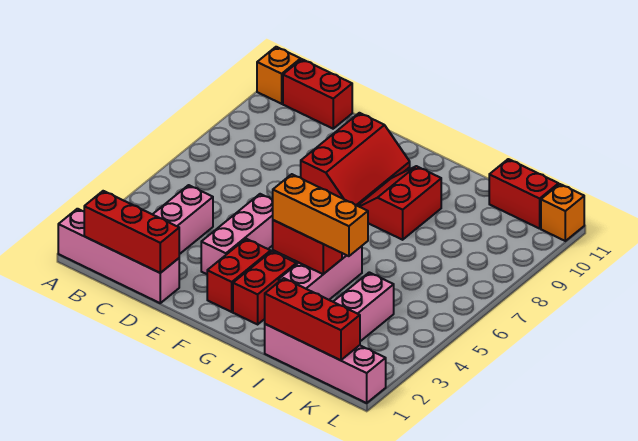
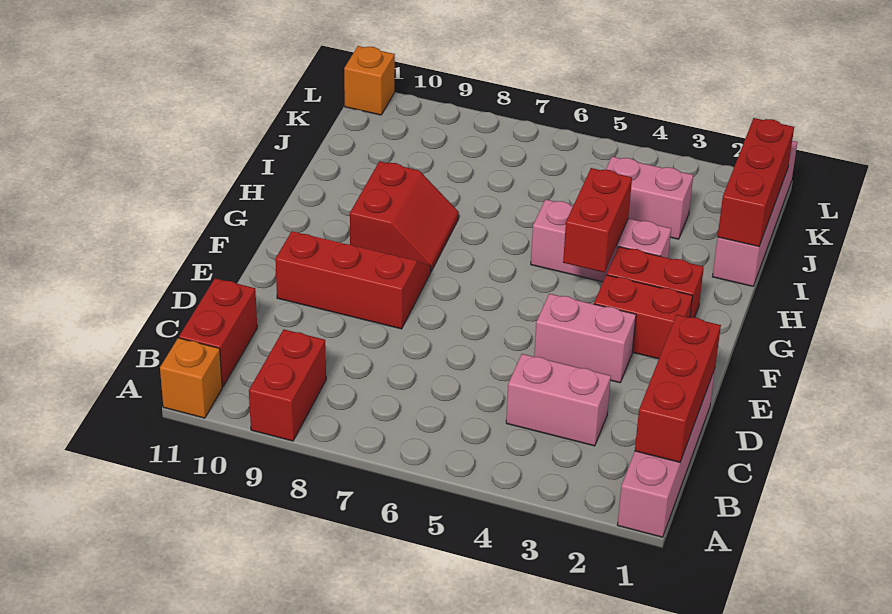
pink 1x3 brick [201,194,273,274] -> pink 1x2 brick [534,294,636,383]
orange 1x3 brick [272,174,368,256] -> none
red 2x2 slope [358,166,441,240] -> red 2x2 slope turned to [350,161,459,271]
red 1x2 brick [489,159,559,229] -> red 1x2 brick moved to [249,329,326,441]

